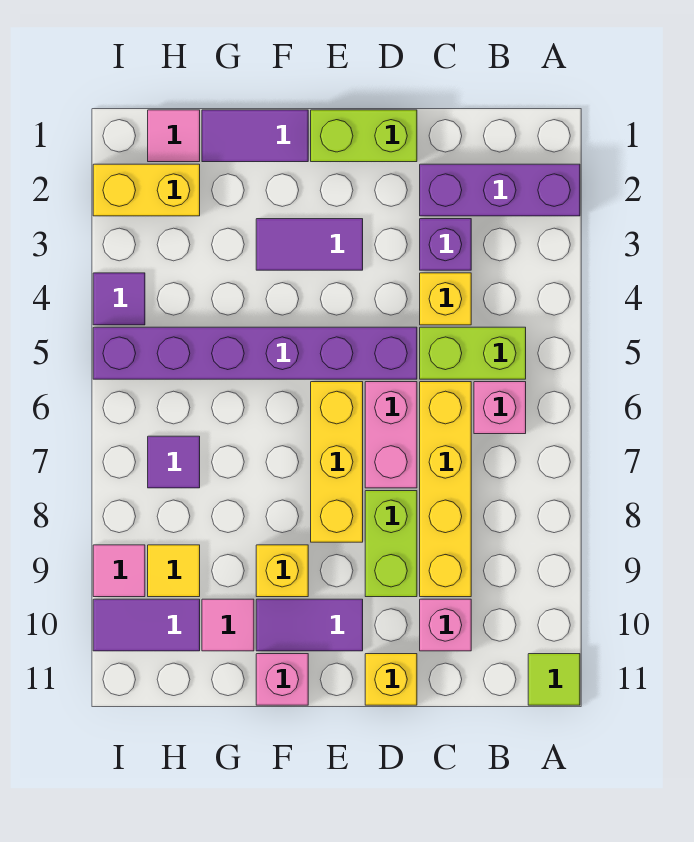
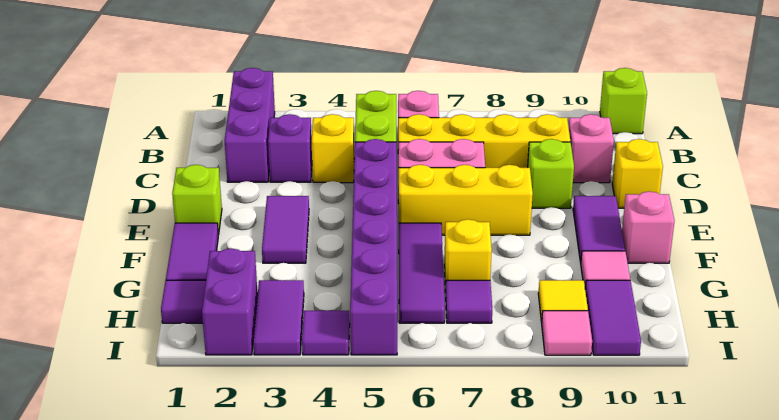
lime 1x1 tile [528,654,580,705] -> lime 1x1 brick [600,68,647,134]
lime 1x2 brick [311,110,417,162] -> lime 1x1 brick [172,165,222,235]
lime 1x2 brick [365,491,417,597] -> lime 1x1 brick [528,139,574,208]
none -> purple 1x3 tile [399,223,445,323]
yellow 1x1 brick [256,545,308,597] -> yellow 1x1 brick moved to [444,219,492,292]
pink 1x1 tile [148,110,200,162] -> purple 1x1 tile [161,280,206,323]
yellow 1x2 brick [93,164,200,216] -> purple 1x2 brick [202,248,258,355]
none -> purple 1x2 tile [253,280,304,355]

